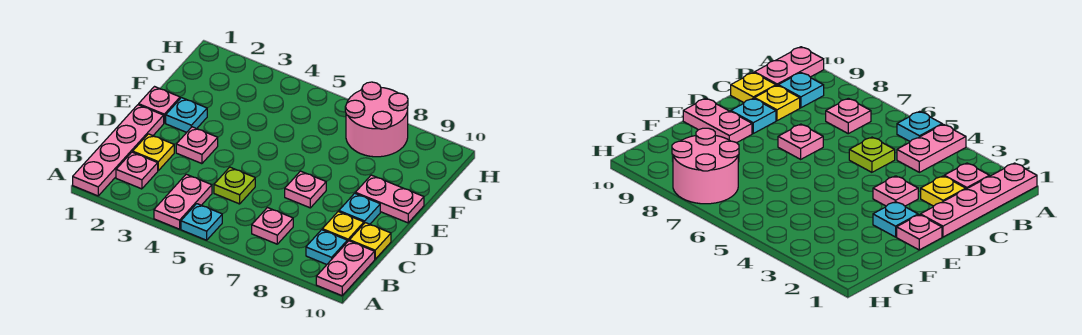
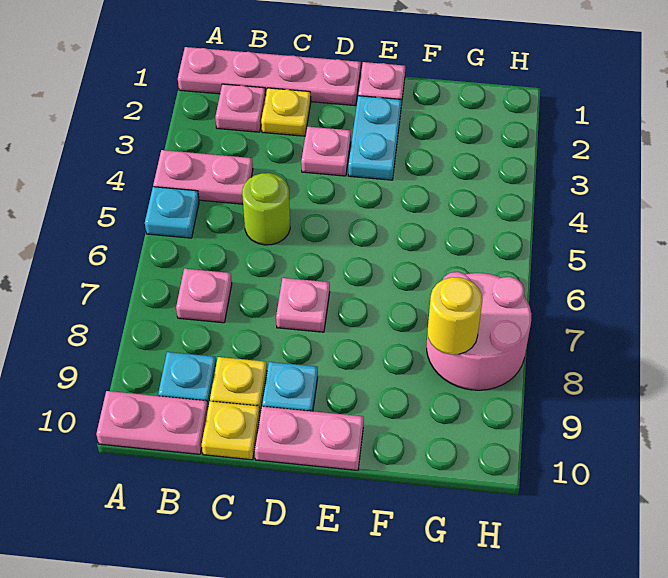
lime 1x1 plate [214,167,255,204] -> lime 1x1 round brick [242,173,290,245]
cyan 1x1 plate [166,98,207,132] -> cyan 1x2 plate [348,96,401,180]
pink 1x2 plate [355,175,424,223] -> pink 1x2 plate turned to [254,406,364,470]
none -> yellow 1x1 round brick [428,277,482,355]

